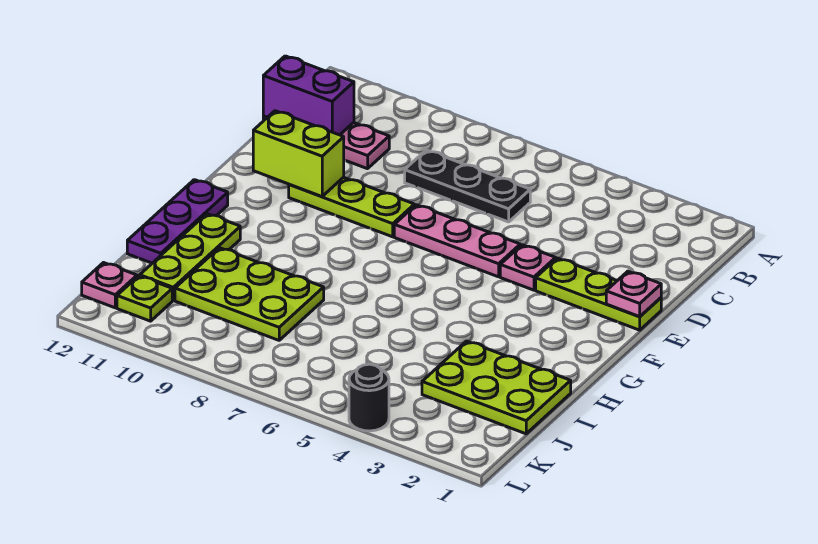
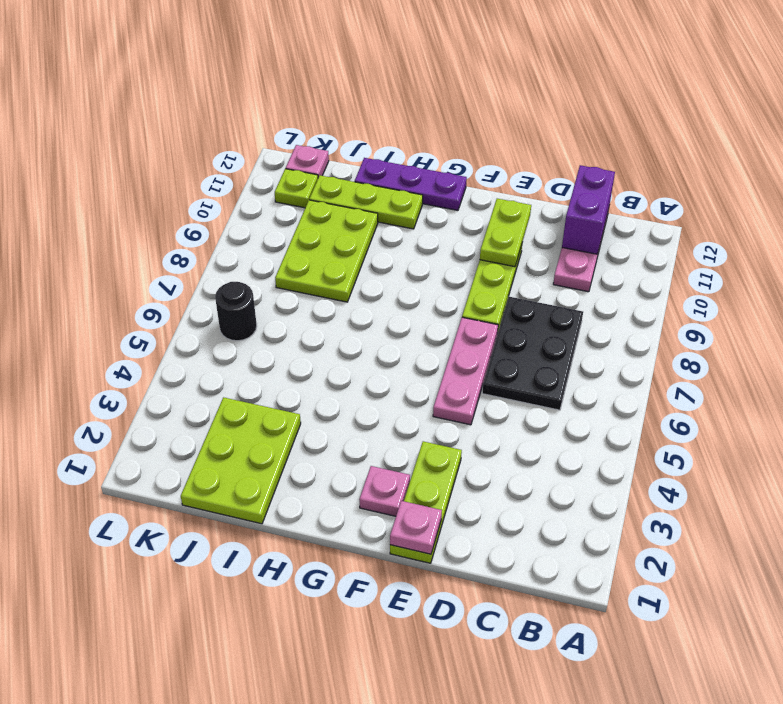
black 1x3 plate [405,150,530,222] -> black 2x3 plate [482,297,583,410]
pink 1x1 plate [500,245,556,290] -> pink 1x1 plate moved to [359,466,410,516]
lime 1x2 brick [253,111,344,196] -> lime 1x2 plate [480,199,531,267]
black 1x1 round brick [349,364,389,431] -> black 1x1 round brick moved to [215,282,257,341]

